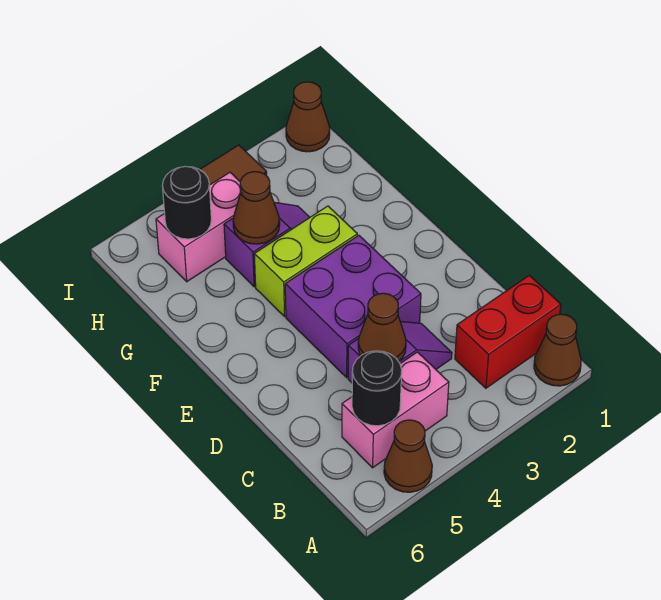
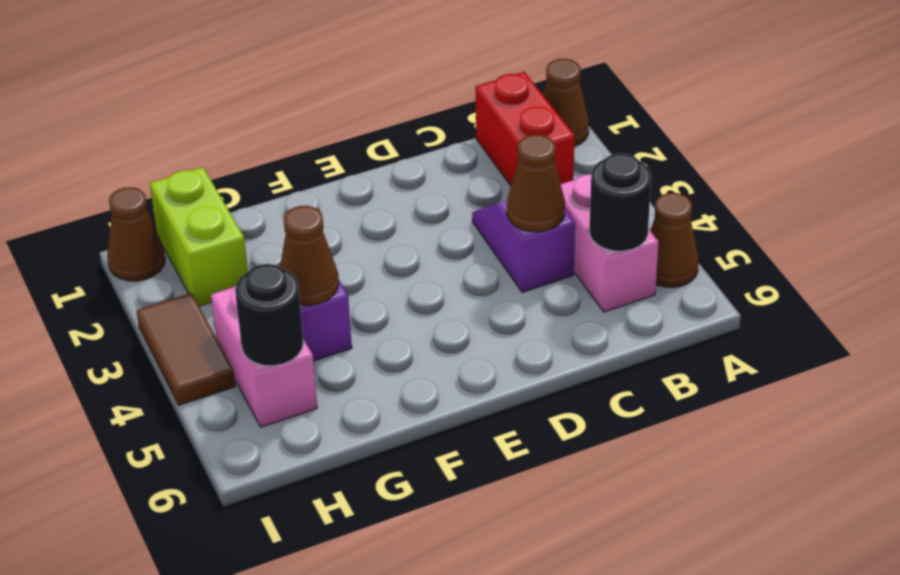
purple 2x2 brick [285,235,421,378] -> none
lime 1x2 brick [254,206,357,316] -> lime 1x2 brick moved to [150,167,248,306]

